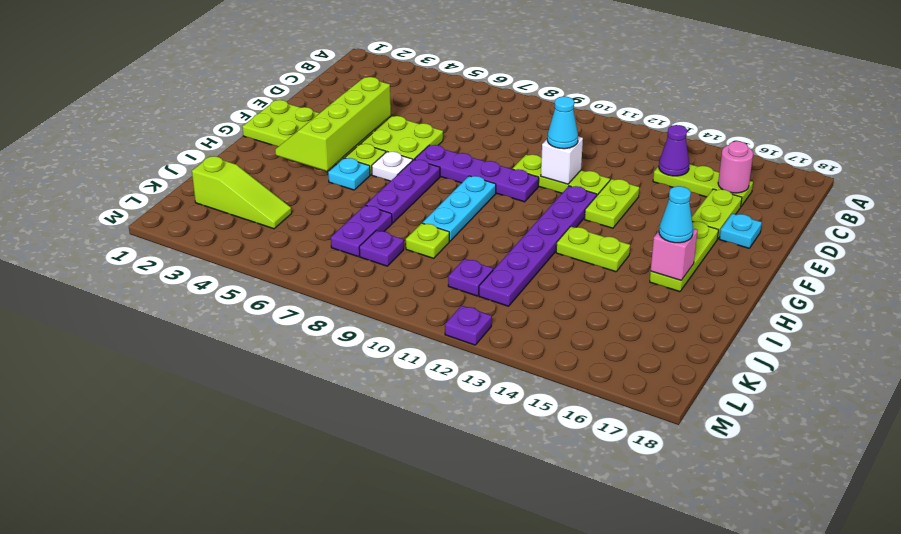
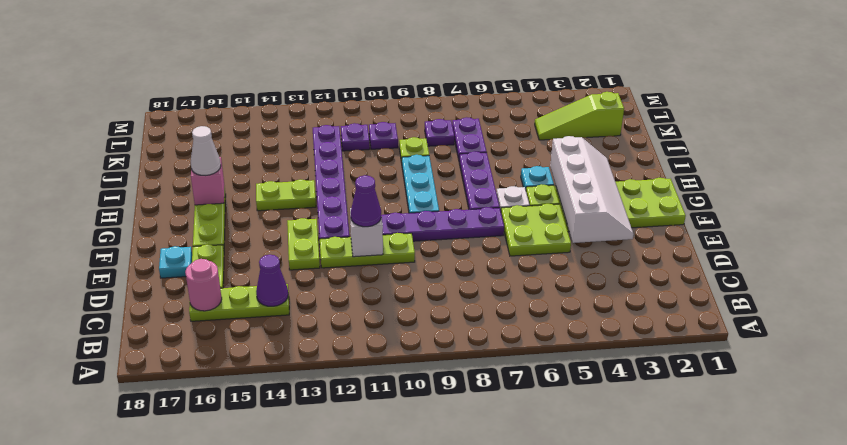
lime 2x4 slope [275,77,391,171] -> white 2x4 slope [550,136,634,243]
cyan 1x1 cone [547,96,578,149] -> purple 1x1 cone [351,175,381,227]
cyan 1x1 cone [659,186,693,243] -> white 1x1 cone [191,126,221,176]
purple 1x1 plate [445,305,492,345] -> purple 1x1 plate moved to [369,122,398,149]

